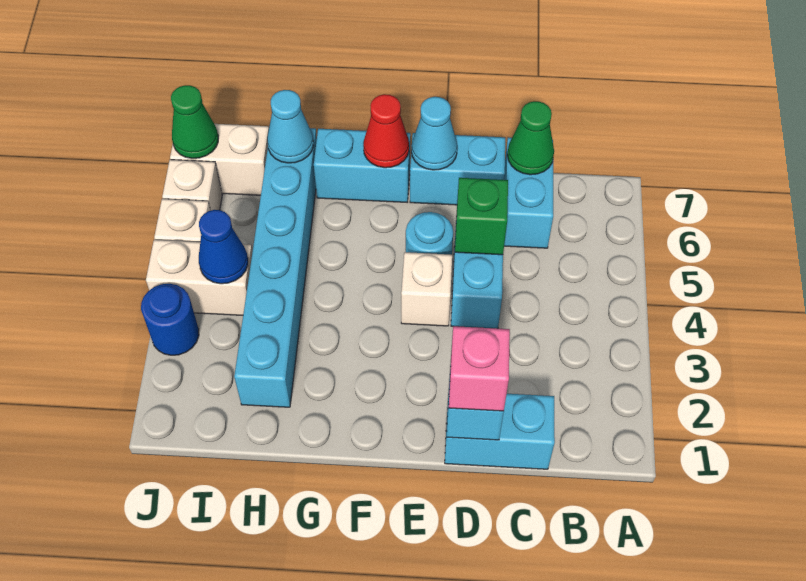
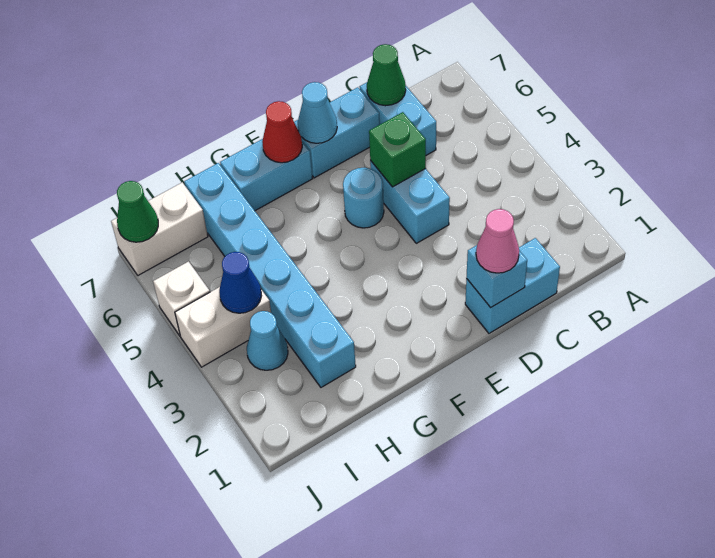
pink 1x1 brick [449,326,510,411] -> pink 1x1 cone [476,209,519,273]
white 1x1 brick [401,252,452,326] -> none
cyan 1x1 cone [267,90,314,163] -> cyan 1x1 cone moved to [247,311,288,370]
blue 1x1 round brick [141,284,199,355] -> none
white 1x1 brick [162,160,222,211] -> none

